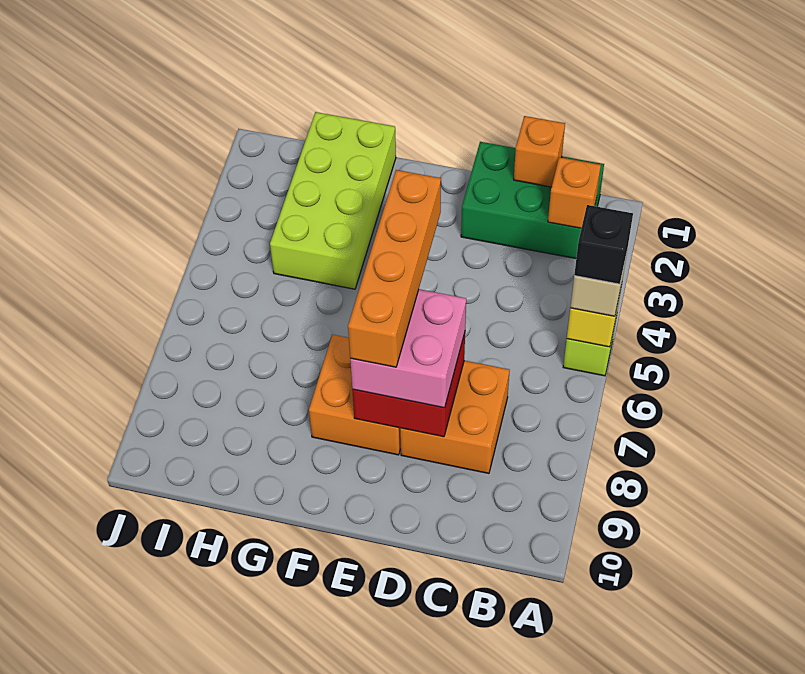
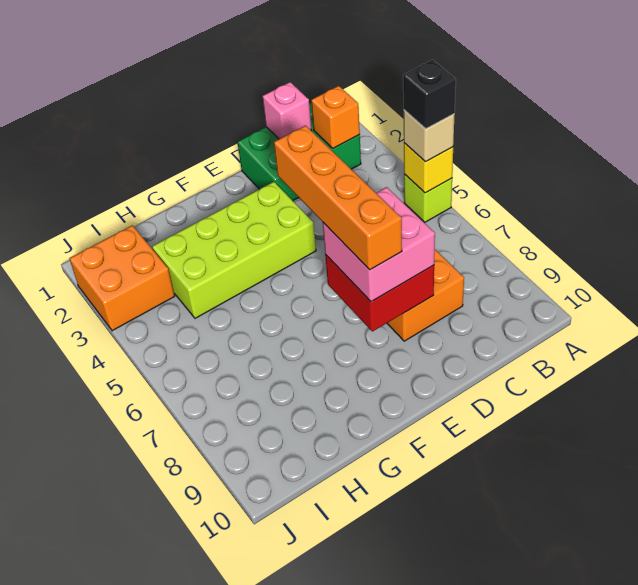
orange 1x1 brick [514,116,565,187] -> pink 1x1 brick [263,82,311,139]
orange 2x2 brick [309,335,401,455] -> orange 2x2 brick moved to [69,225,175,331]
lime 2x4 brick [270,112,396,289] -> lime 2x4 brick turned to [152,182,316,318]

